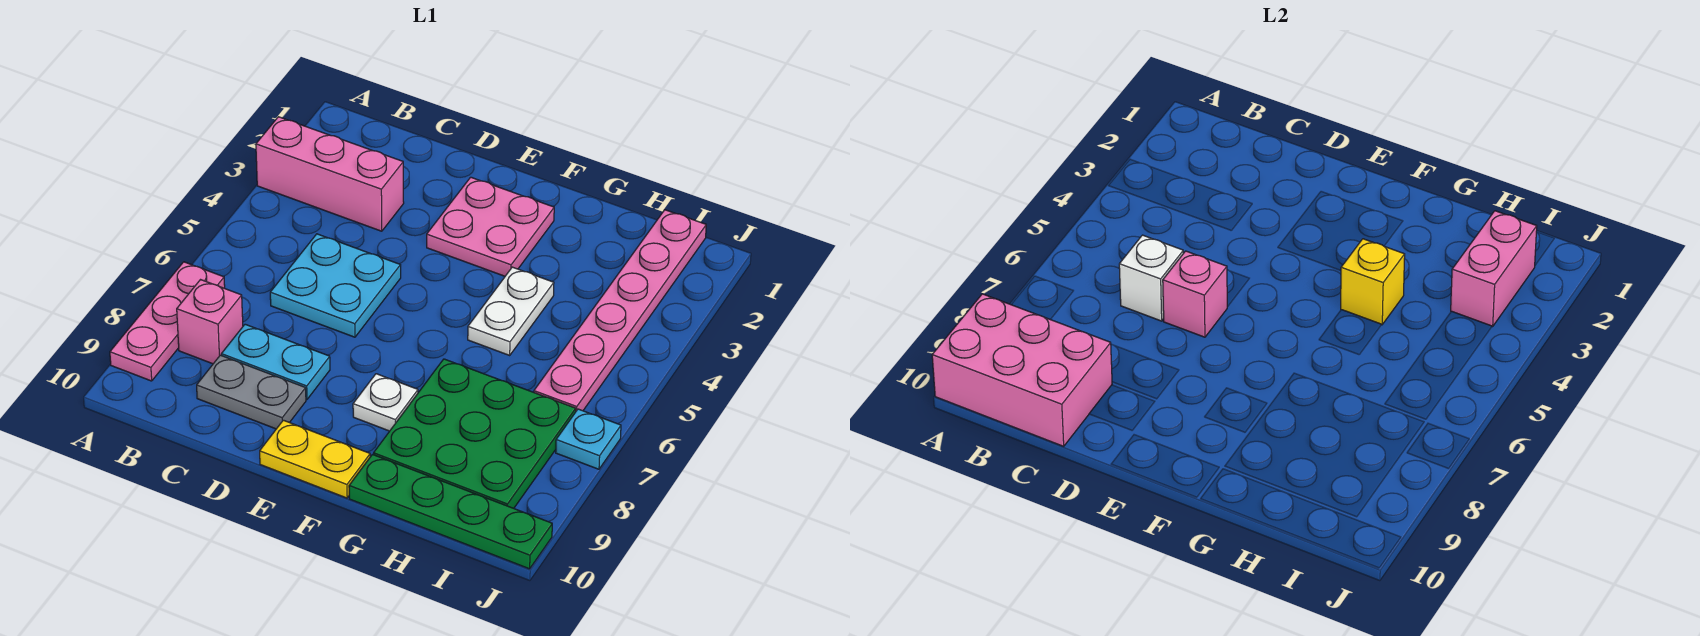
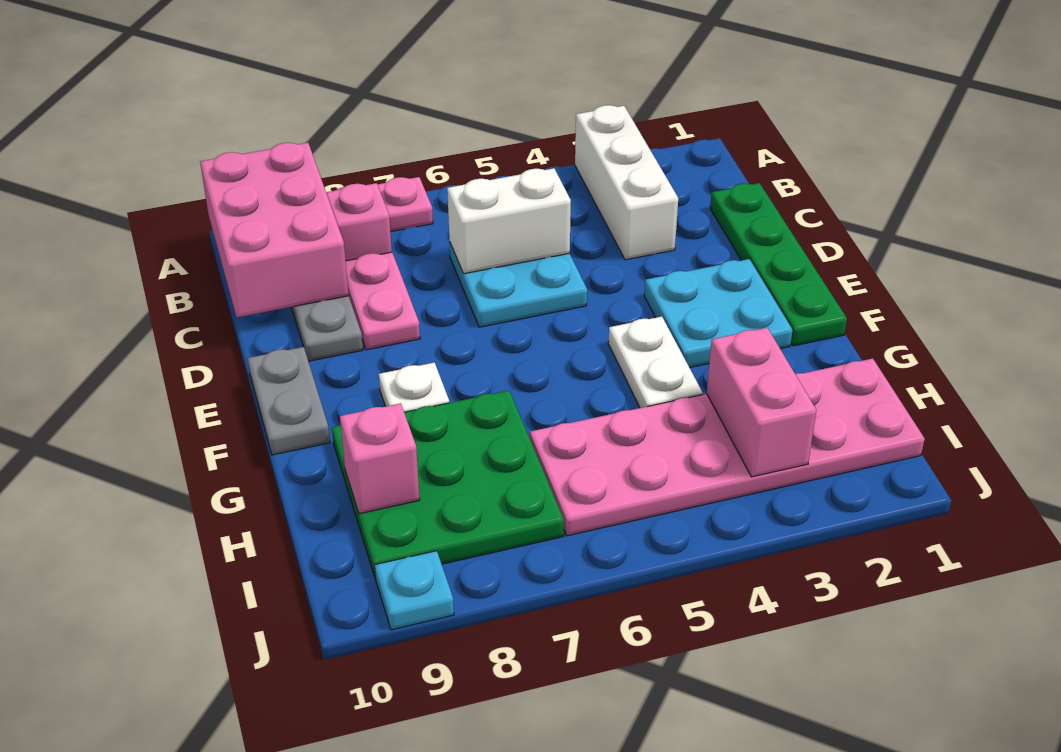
pink 1x3 brick [256,117,404,231] -> white 1x3 brick [575,105,678,260]
white 1x1 brick [1119,235,1184,321] -> white 1x2 brick [447,168,571,274]
cyan 1x2 plate [221,324,330,400] -> pink 1x2 plate [346,252,420,350]
pink 1x1 brick [1163,251,1227,337] -> pink 1x1 brick moved to [340,403,420,514]
pink 2x2 plate [427,177,554,276] -> cyan 2x2 plate [644,259,793,368]
yellow 1x2 plate [260,420,370,498] -> grey 1x2 plate [248,347,330,455]
white 1x2 plate [468,267,554,355] -> white 1x2 plate turned to [608,317,703,408]
yellow 1x1 brick [1341,239,1405,325] -> none
green 1x4 plate [349,455,552,569] -> green 1x4 plate moved to [710,183,847,346]
pink 1x6 plate [534,210,706,411] -> pink 2x6 plate [530,359,925,536]
pink 1x2 brick [1451,211,1537,327] -> pink 1x2 brick turned to [707,328,816,477]
cyan 1x1 plate [556,409,621,469] -> cyan 1x1 plate moved to [375,551,454,630]

